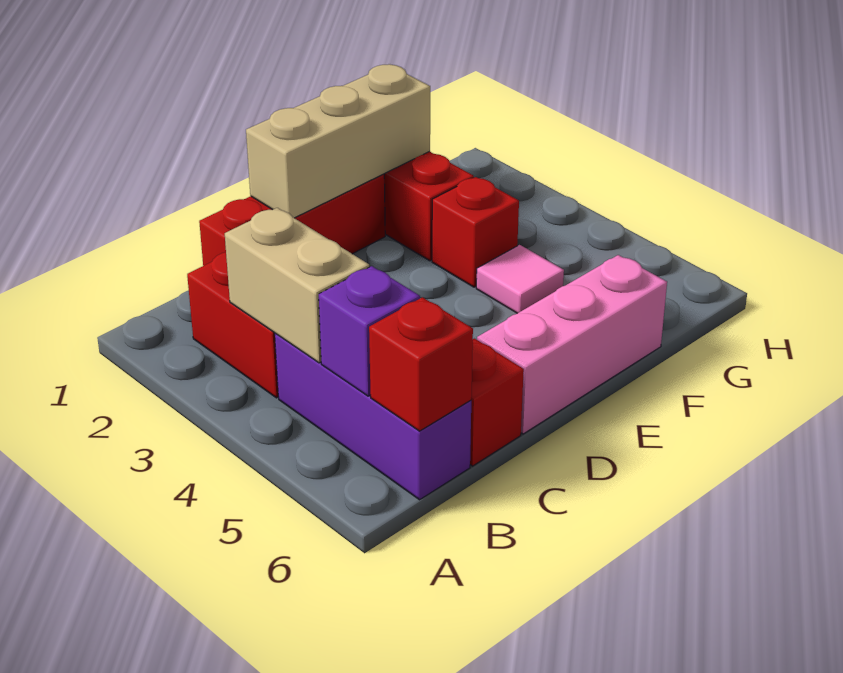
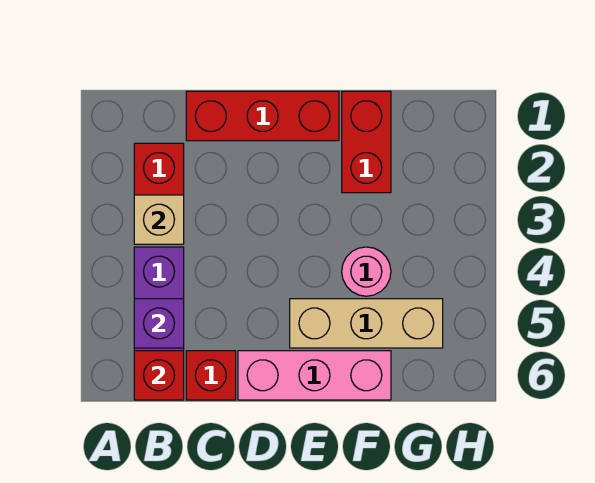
tan 1x2 brick [225,208,369,363] -> tan 1x1 brick [134,195,184,244]
tan 1x3 brick [246,64,430,218] -> tan 1x3 brick moved to [290,299,443,348]
red 1x1 brick [432,177,519,287] -> none
pink 1x1 tile [476,245,564,313] -> pink 1x1 round brick [342,247,391,296]

